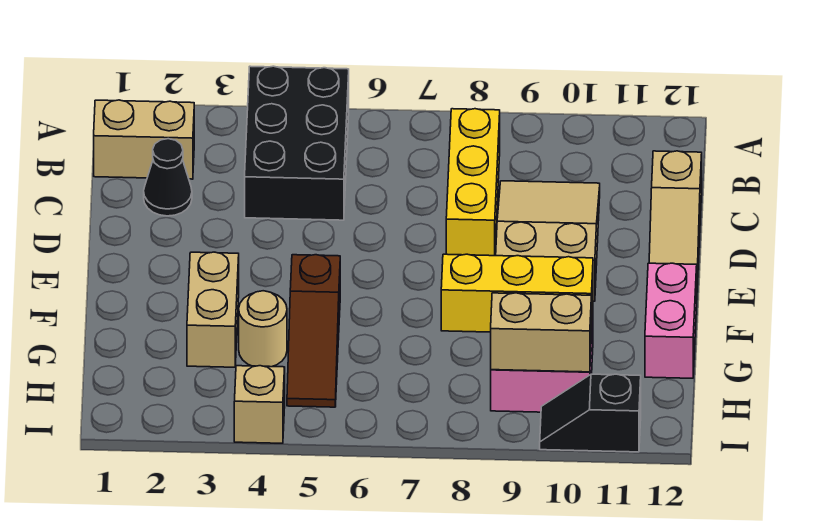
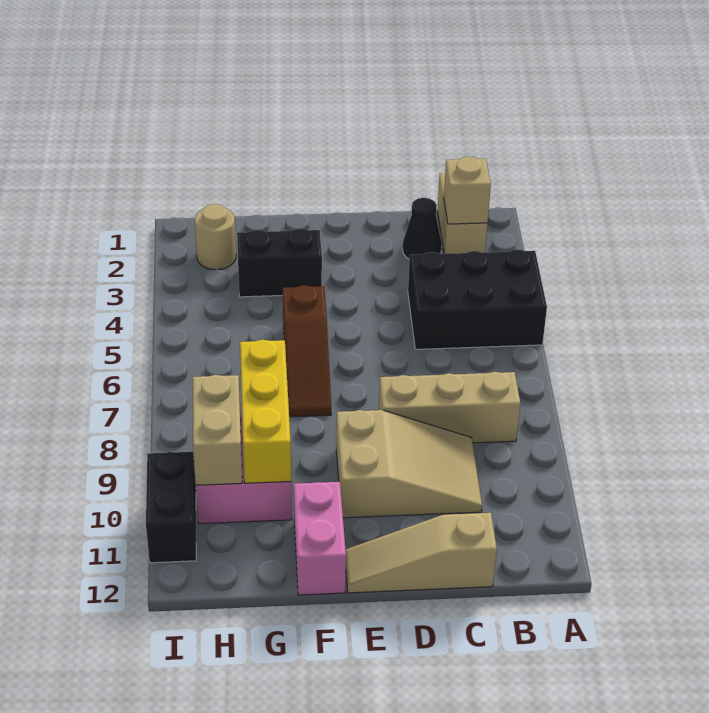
yellow 1x3 brick [446,109,500,256] -> tan 1x3 brick [379,372,520,443]
tan 1x2 brick [187,252,239,367] -> black 1x2 brick [237,229,322,297]
brown 1x3 slope [287,255,340,407] -> brown 1x3 slope turned to [283,285,331,417]
pink 1x2 brick [645,263,697,378] -> pink 1x2 brick turned to [294,482,346,595]
tan 1x1 round brick [239,291,287,367] -> tan 1x1 round brick moved to [195,204,236,270]
tan 1x1 brick [234,366,285,443] -> tan 1x1 brick moved to [444,157,491,224]
black 1x2 slope [540,374,641,452] -> black 1x2 brick [146,452,196,563]

